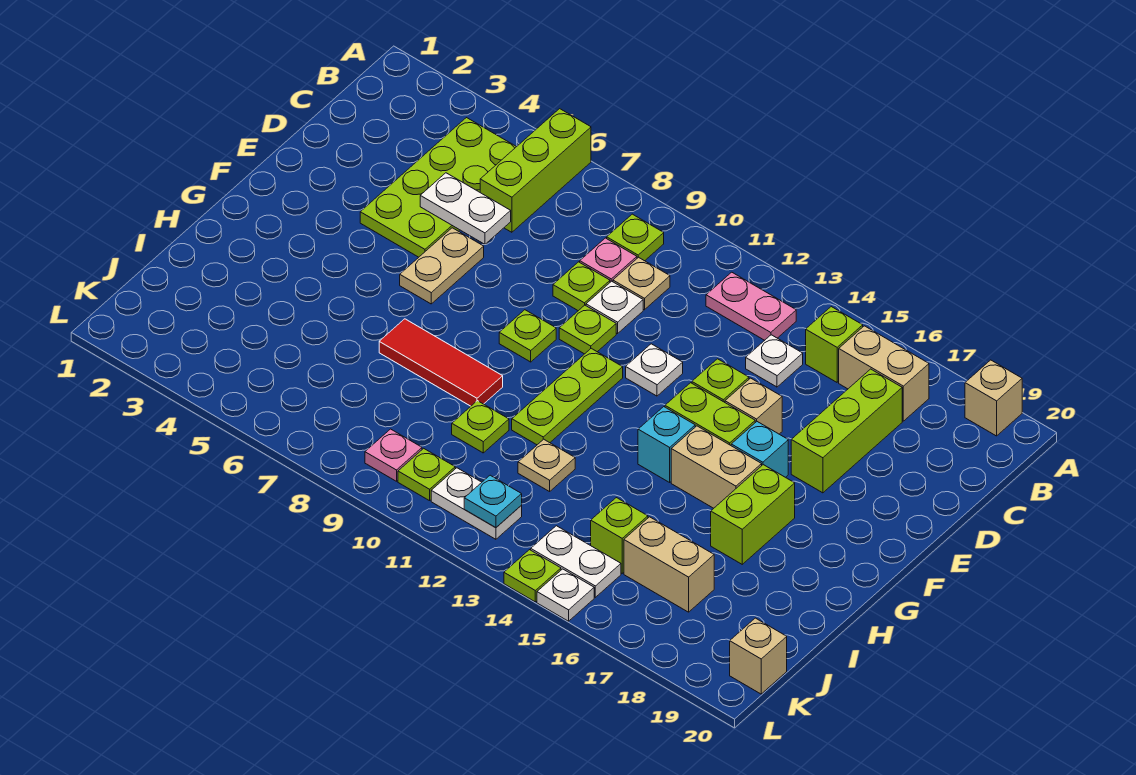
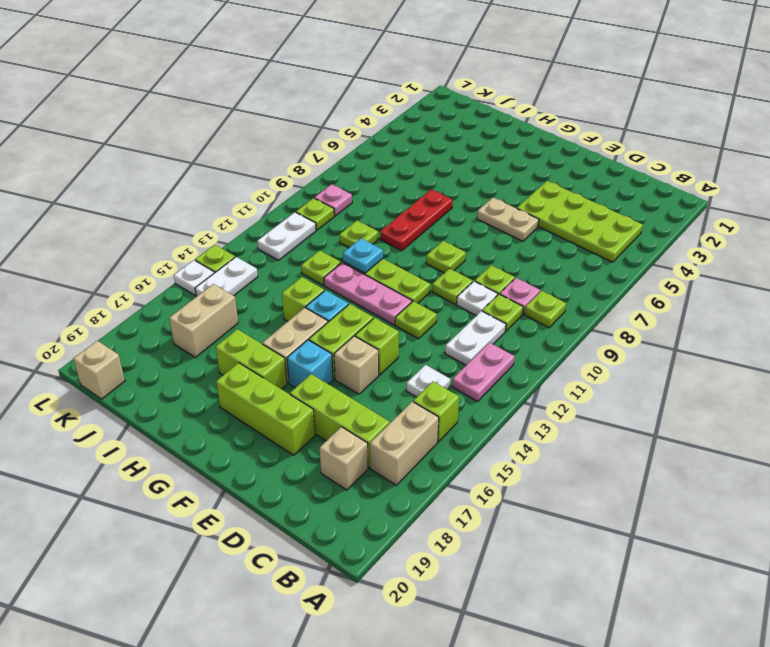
lime 1x3 brick [480,109,591,232] -> lime 1x3 brick moved to [216,363,315,455]
tan 1x1 brick [965,360,1022,436] -> tan 1x1 brick moved to [320,427,368,490]
tan 1x1 plate [613,257,670,310] -> lime 1x1 plate [482,294,523,331]
white 1x2 plate [420,173,511,244] -> white 1x2 plate moved to [445,311,506,365]
white 1x1 plate [626,344,683,396] -> lime 1x1 plate [395,301,437,339]
none -> pink 1x3 plate [324,263,412,325]
red 1x3 tile [379,319,503,406] -> red 1x3 plate [380,189,453,251]
tan 1x1 plate [518,439,575,492] -> lime 1x1 plate [301,250,341,285]
lime 1x1 brick [591,498,648,573] -> lime 1x1 brick moved to [282,277,324,321]
cyan 1x1 plate [464,475,522,528] -> cyan 1x1 plate moved to [343,238,383,273]

